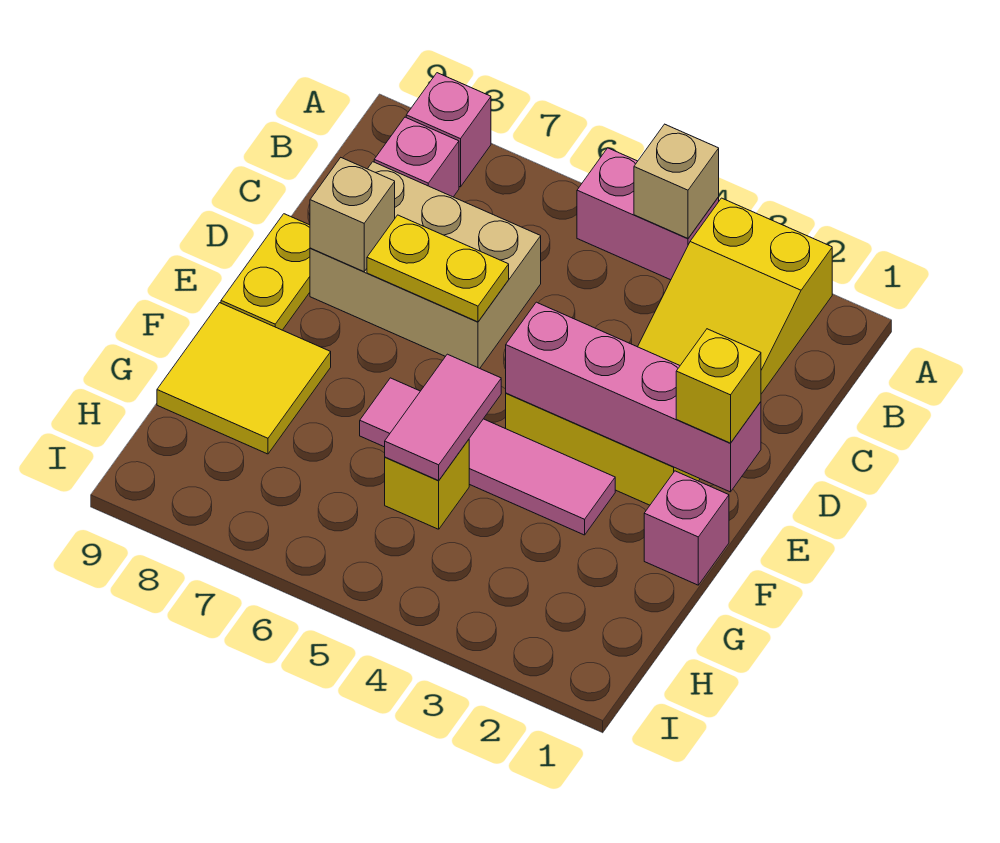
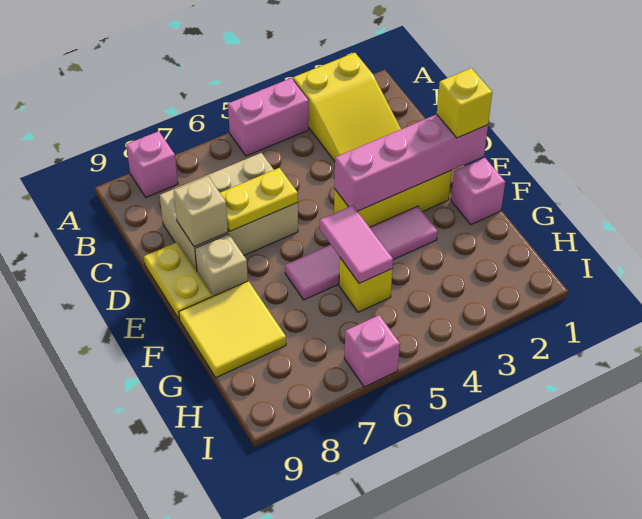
tan 1x1 brick [634,124,719,238] -> tan 1x1 brick moved to [195,234,248,297]
pink 1x1 brick [374,117,459,197] -> pink 1x1 brick moved to [344,315,400,387]

